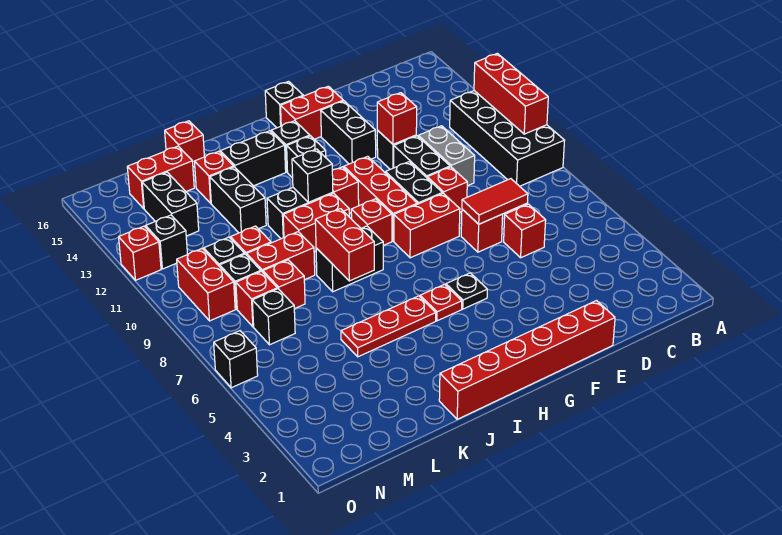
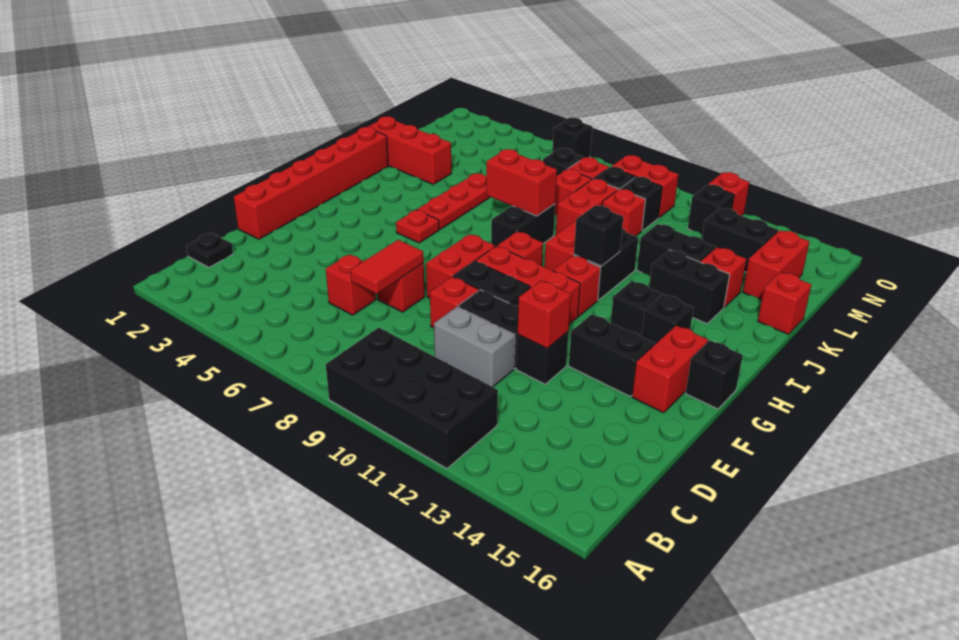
red 1x3 brick [474,53,548,134] -> red 1x3 brick moved to [368,116,451,184]
black 1x1 plate [446,273,487,309] -> black 1x1 plate moved to [186,233,233,267]
black 1x2 brick [220,131,286,186] -> black 1x2 brick turned to [649,250,730,324]

